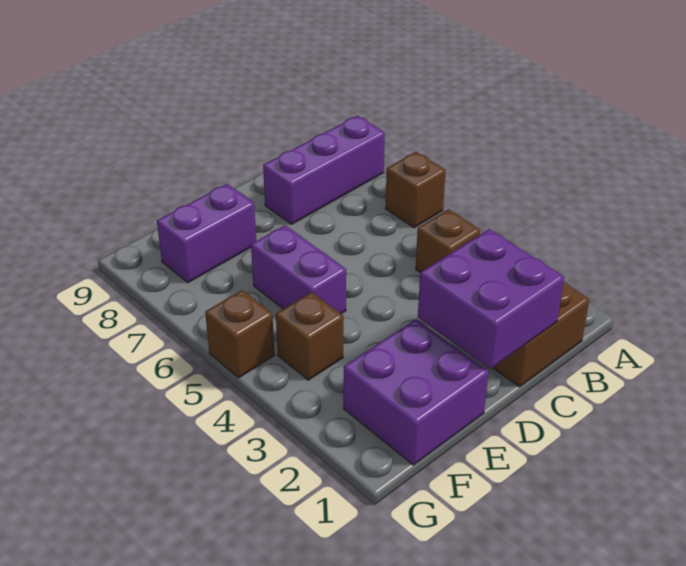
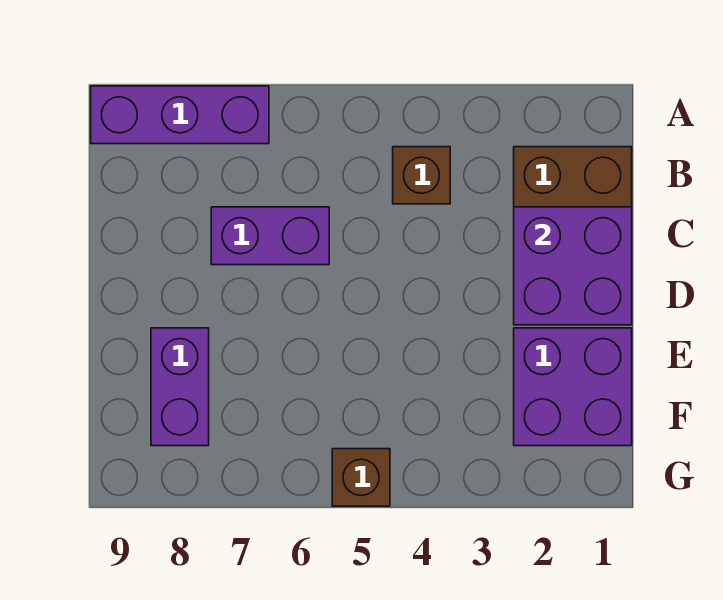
brown 1x1 brick [385,152,446,228] -> none
purple 1x3 brick [263,116,385,224] -> purple 1x3 brick turned to [91,86,269,144]
purple 1x2 brick [251,225,346,314] -> purple 1x2 brick moved to [211,207,329,265]
brown 1x1 brick [276,292,343,380] -> none

